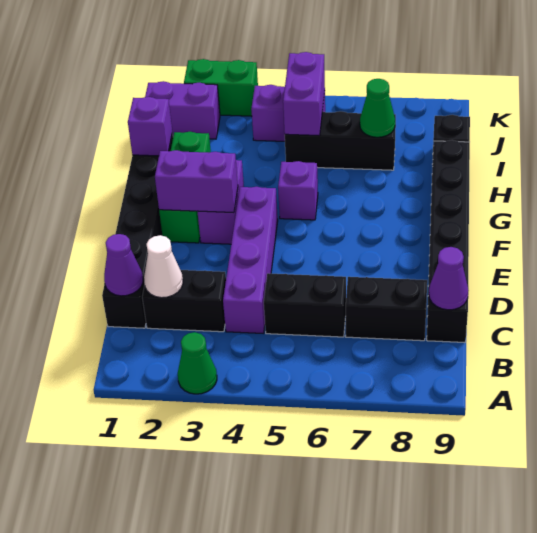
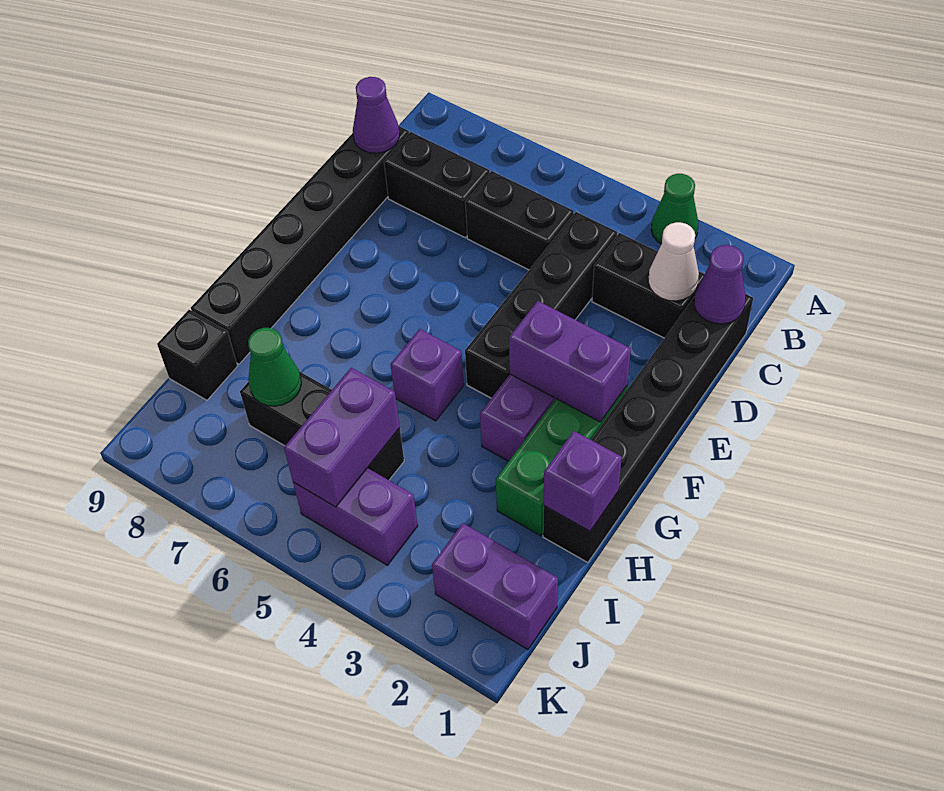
purple 1x4 brick [223,187,278,333] -> black 1x4 brick [465,212,617,398]
green 1x2 brick [184,59,258,116] -> none

